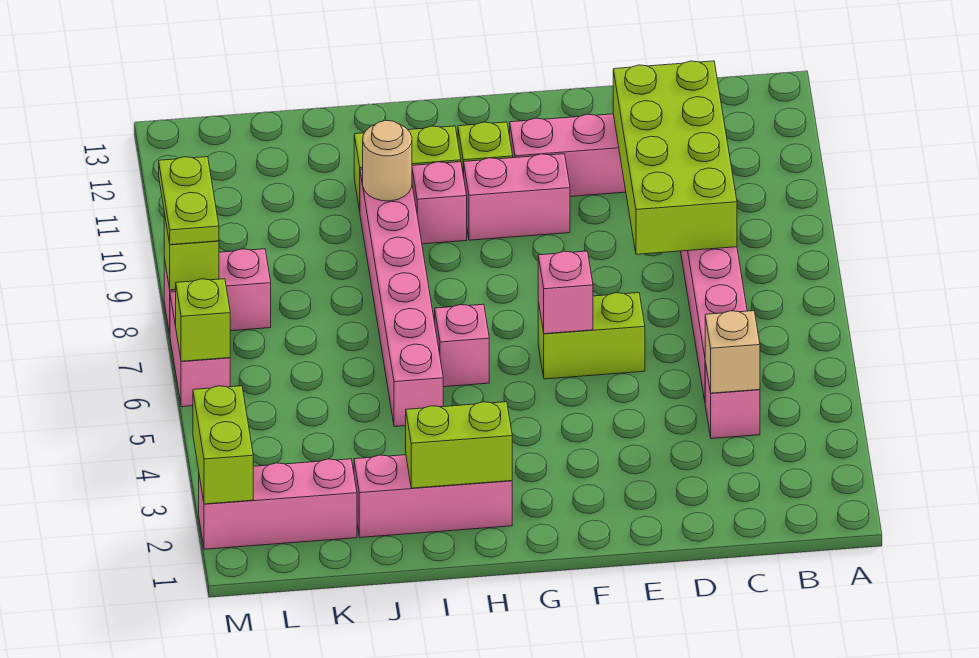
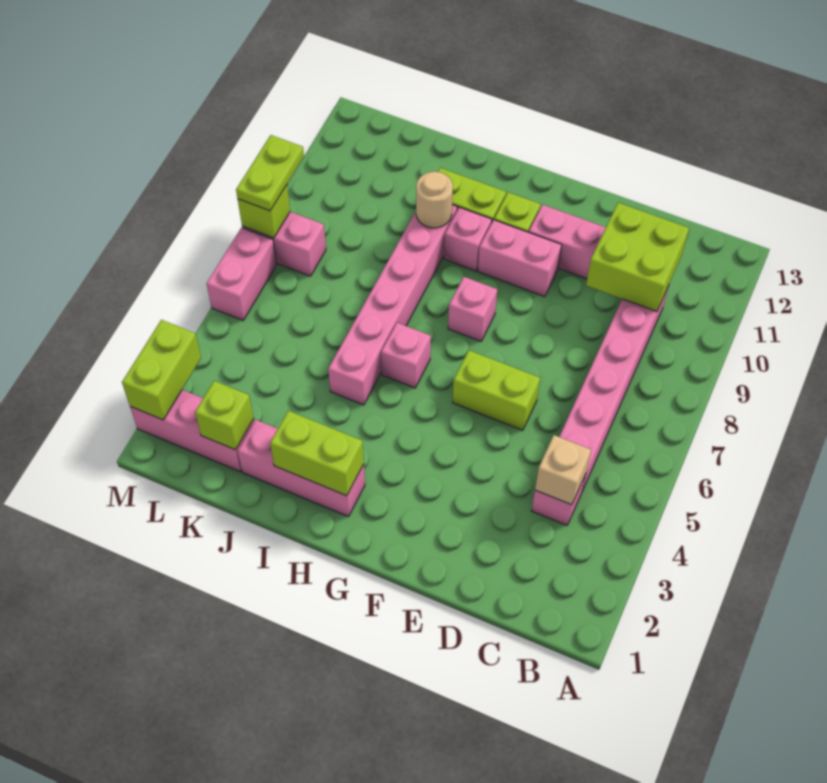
lime 2x4 brick [613,61,737,254] -> lime 2x2 brick [586,203,689,311]
pink 1x1 brick [538,251,593,334] -> pink 1x1 brick moved to [448,277,497,341]
lime 1x1 brick [176,279,230,361] -> lime 1x1 brick moved to [195,381,254,450]

